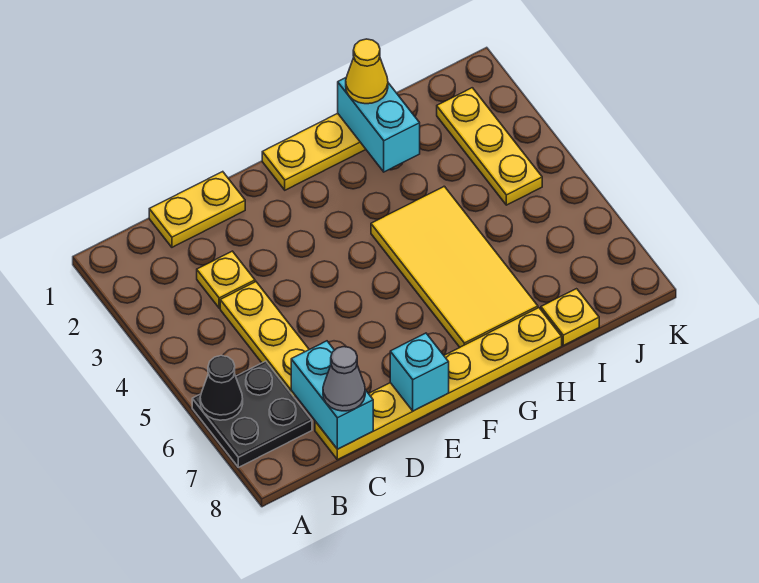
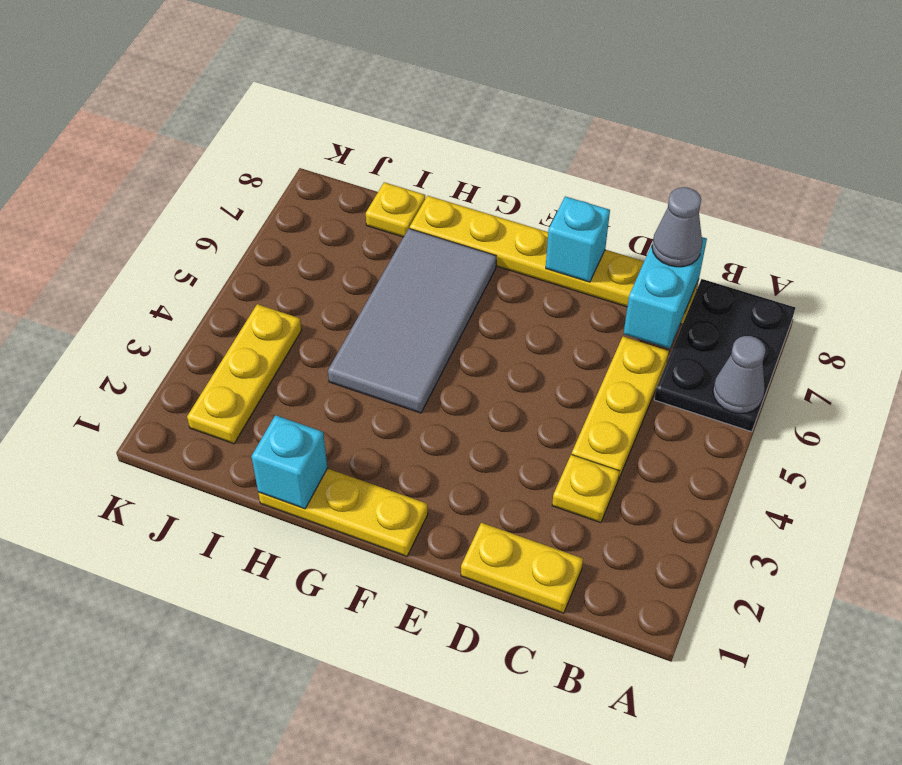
black 2x2 plate [192,361,312,467] -> black 2x3 plate [654,279,795,432]
black 1x1 cone [200,356,243,420] -> grey 1x1 cone [713,336,766,413]
yellow 2x4 tile [371,186,538,347] -> grey 2x4 tile [328,228,496,413]
cyan 1x2 brick [338,78,420,172] -> cyan 1x1 brick [251,415,327,509]
yellow 1x1 cone [346,39,388,104] -> none

